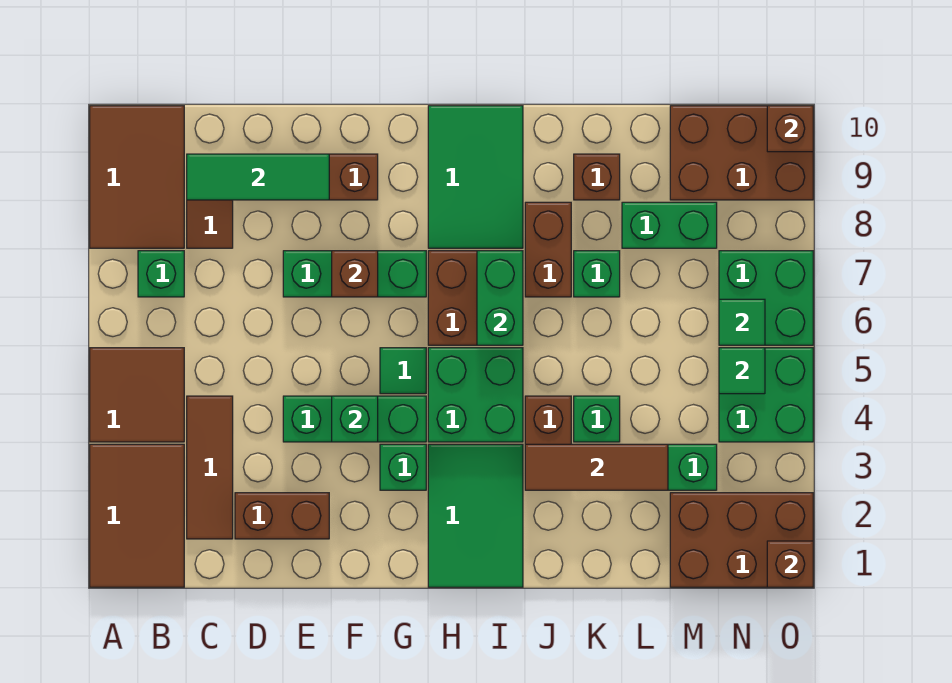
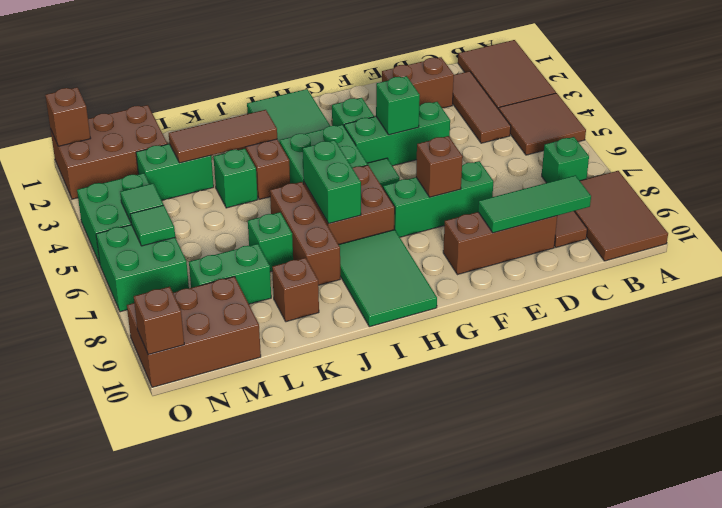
brown 1x2 brick [525,202,571,297] -> brown 1x3 brick [270,182,340,285]

